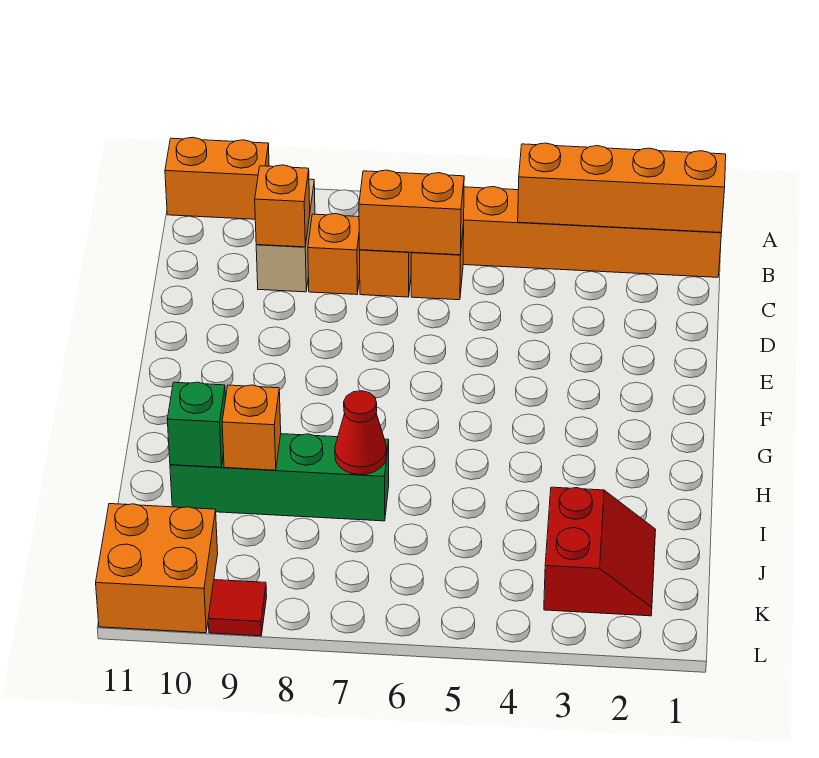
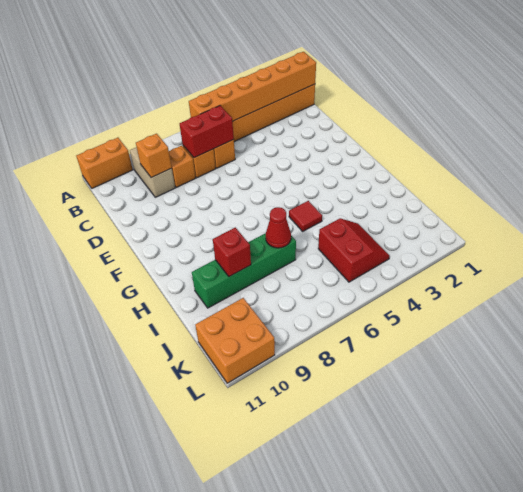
orange 1x4 brick [518,143,726,233] -> orange 1x6 brick [189,52,316,121]
orange 1x2 brick [359,170,464,255] -> red 1x2 brick [180,106,234,158]
orange 1x1 brick [222,385,281,470] -> red 1x1 brick [213,228,251,277]
green 1x1 brick [167,382,226,467] -> none
red 2x2 slope [544,487,656,616] -> red 2x2 slope moved to [318,218,390,282]
red 1x1 tile [208,580,267,636] -> red 1x1 tile moved to [289,201,322,231]

